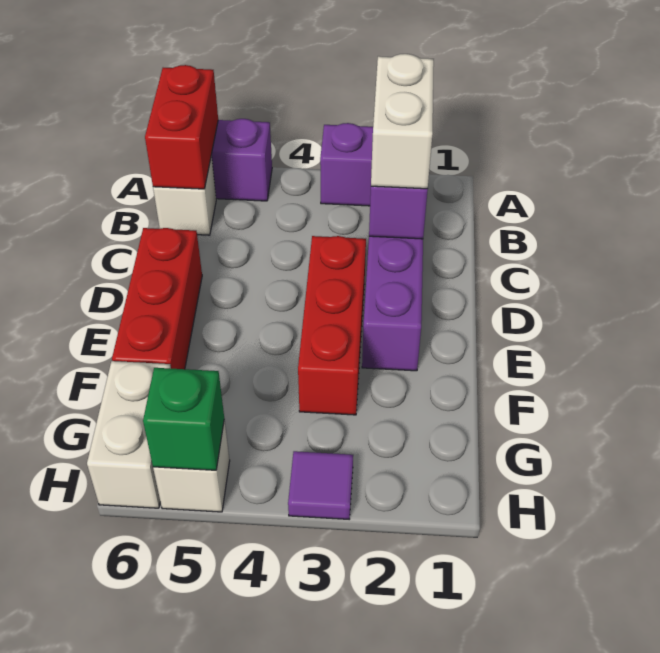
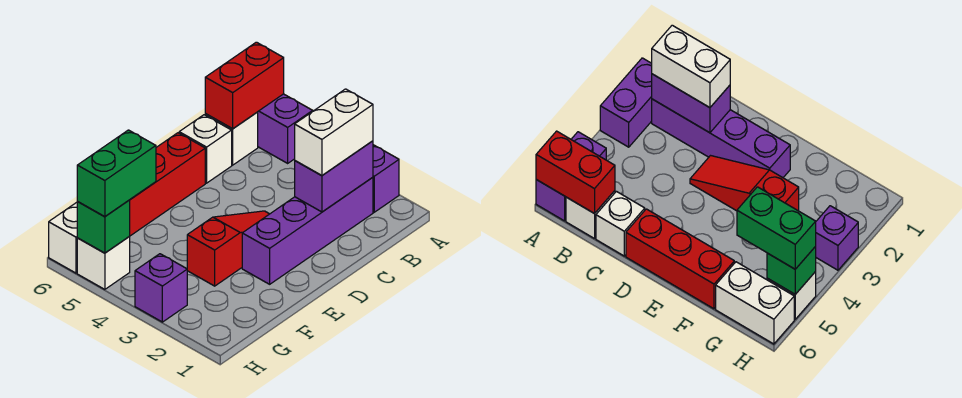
none -> white 1x1 brick [179,115,232,183]
red 1x3 brick [298,236,366,415] -> red 1x3 slope [187,211,269,286]
none -> green 1x2 brick [77,130,156,217]
purple 1x1 tile [288,451,353,519] -> purple 1x1 brick [135,254,187,322]

